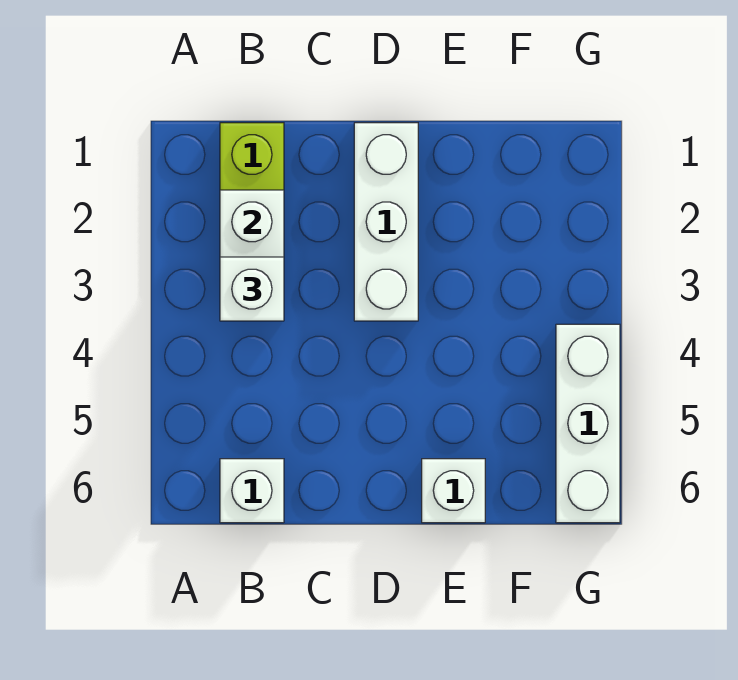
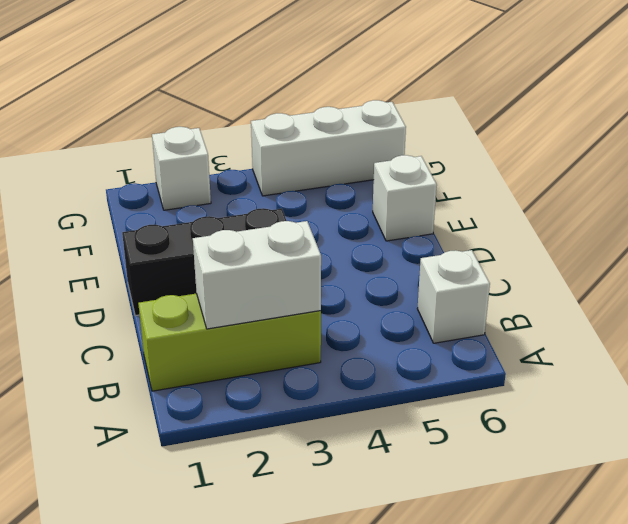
white 1x1 brick [220,257,284,321] -> white 1x1 brick moved to [152,127,211,210]
white 1x3 brick [354,123,418,321] -> black 1x3 brick [122,208,286,316]

